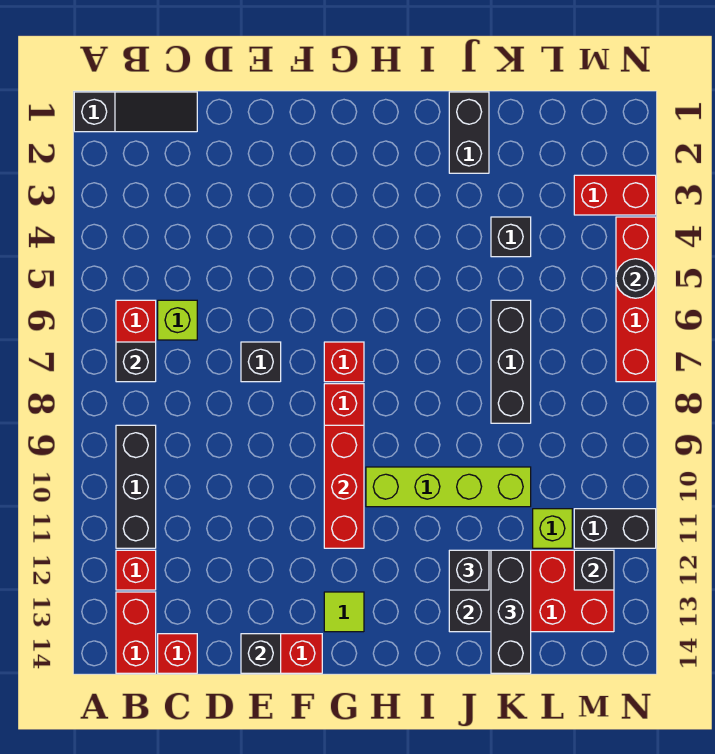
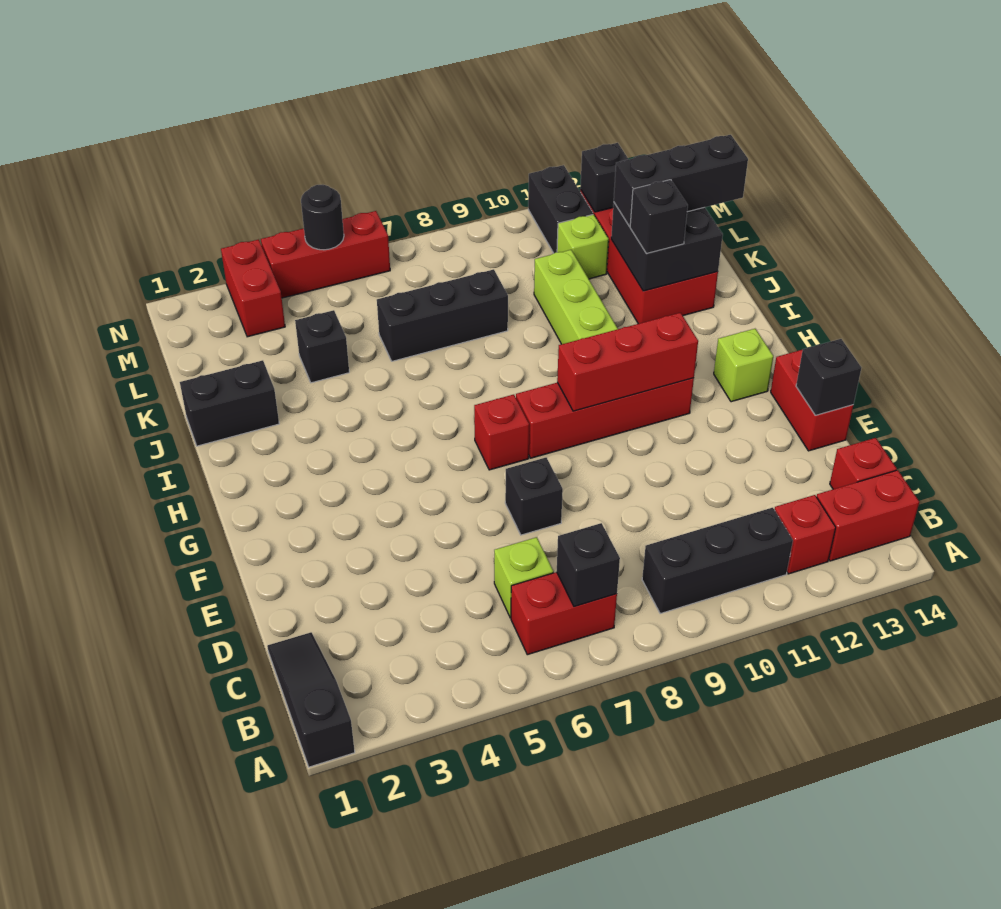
lime 1x1 tile [324,592,364,632] -> lime 1x1 brick [714,329,773,402]
red 1x4 brick [616,217,656,382] -> red 1x3 brick [261,211,390,298]

